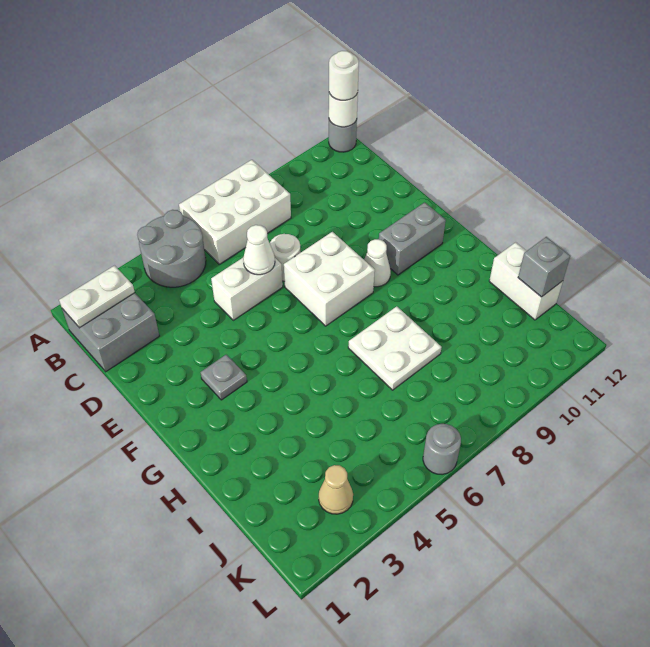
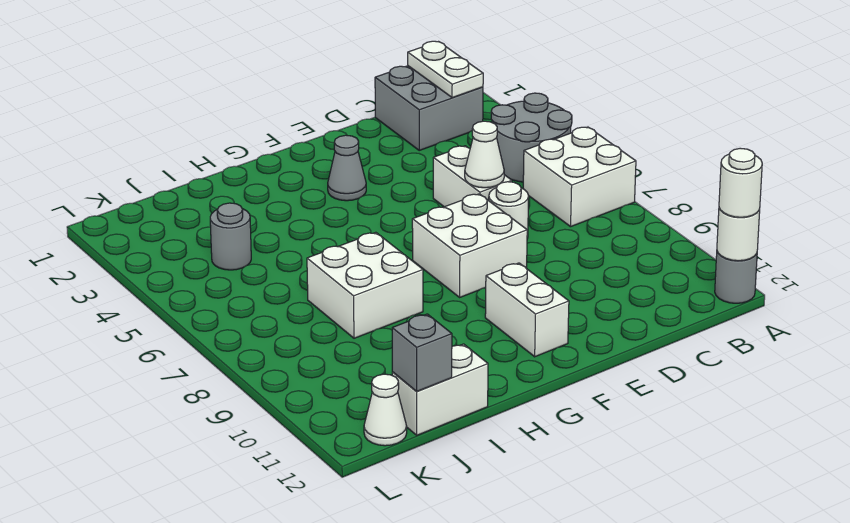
white 2x3 brick [179,160,291,264] -> white 2x2 brick [523,127,636,227]
grey 1x1 plate [201,355,247,400] -> grey 1x1 cone [328,135,366,201]
white 1x1 cone [364,239,391,287] -> white 1x1 cone moved to [364,374,407,446]
grey 1x2 brick [379,202,446,275] -> white 1x2 brick [485,263,569,357]
white 2x2 plate [348,306,442,390] -> white 2x2 brick [307,232,423,338]
tan 1x1 cone [319,465,353,514] -> none
grey 1x1 round brick [423,424,461,475] -> grey 1x1 round brick moved to [210,203,251,270]

